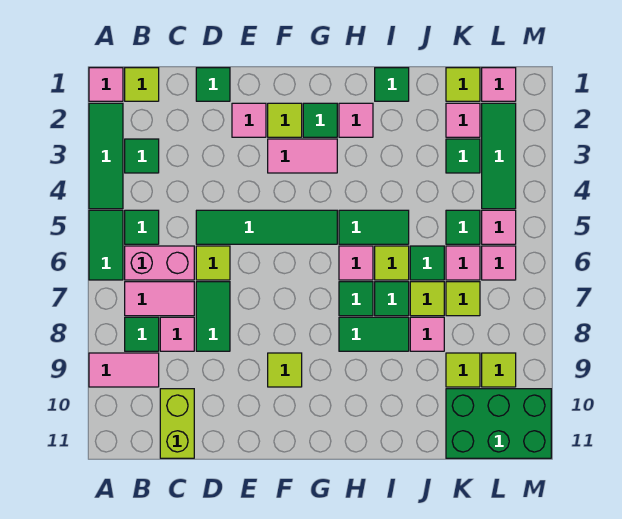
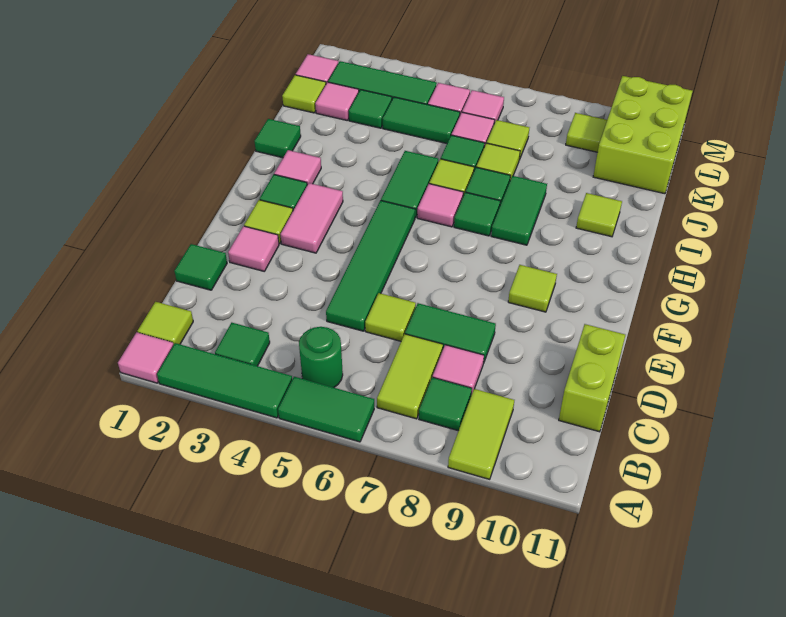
pink 1x2 tile [89,353,159,387] -> lime 1x2 tile [448,389,514,479]
green 1x1 tile [125,210,159,244] -> green 1x1 round brick [299,327,343,388]
pink 1x2 brick [125,246,194,280] -> none
pink 1x2 tile [125,282,194,316] -> lime 1x2 tile [377,334,443,419]
lime 1x2 brick [160,389,194,458] -> lime 1x2 brick turned to [559,324,625,432]
pink 1x1 tile [410,317,444,351] -> none
green 1x1 tile [446,210,480,244] -> green 1x2 tile [383,97,460,143]
lime 1x1 tile [446,353,480,387] -> lime 1x1 tile moved to [576,193,622,237]
green 2x3 brick [446,389,551,458] -> lime 2x3 brick [593,76,692,194]

